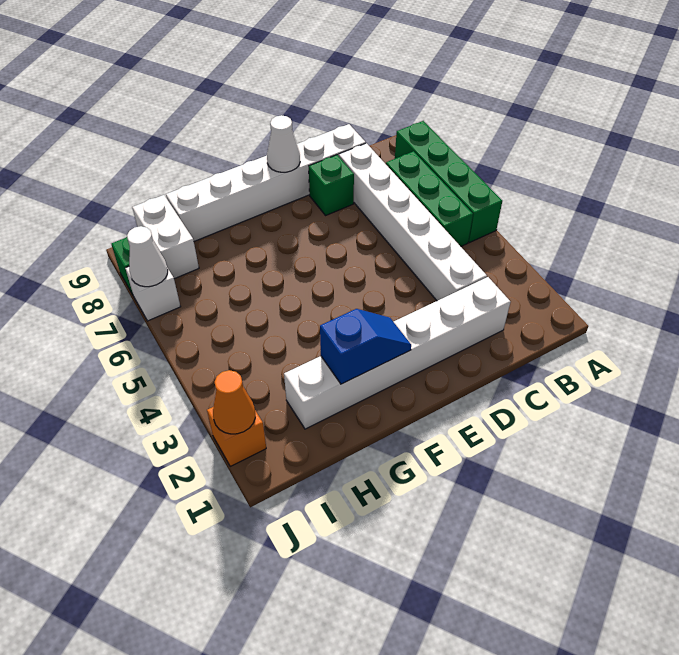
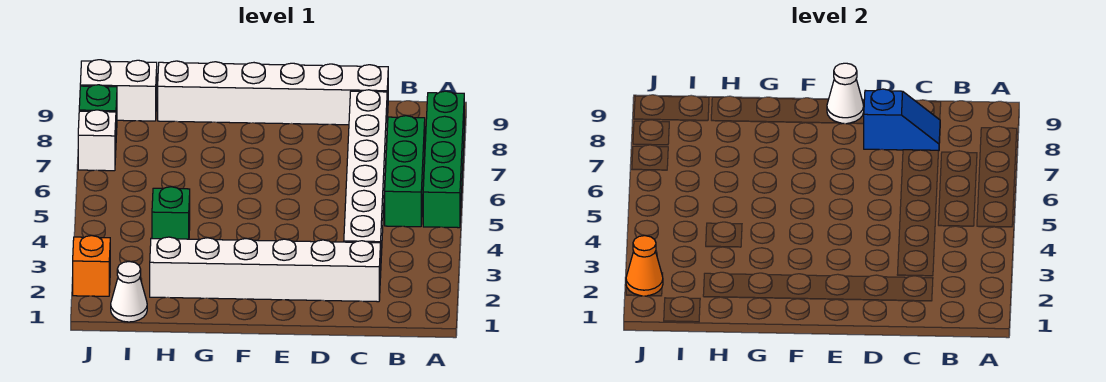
green 1x1 brick [309,155,354,215] -> green 1x1 brick moved to [152,187,190,239]
blue 1x2 slope [320,309,411,384] -> blue 1x2 slope moved to [863,89,940,150]
white 1x2 brick [132,195,199,279] -> white 1x2 brick turned to [80,60,157,121]
white 1x1 cone [127,226,168,287] -> white 1x1 cone moved to [111,262,147,322]

